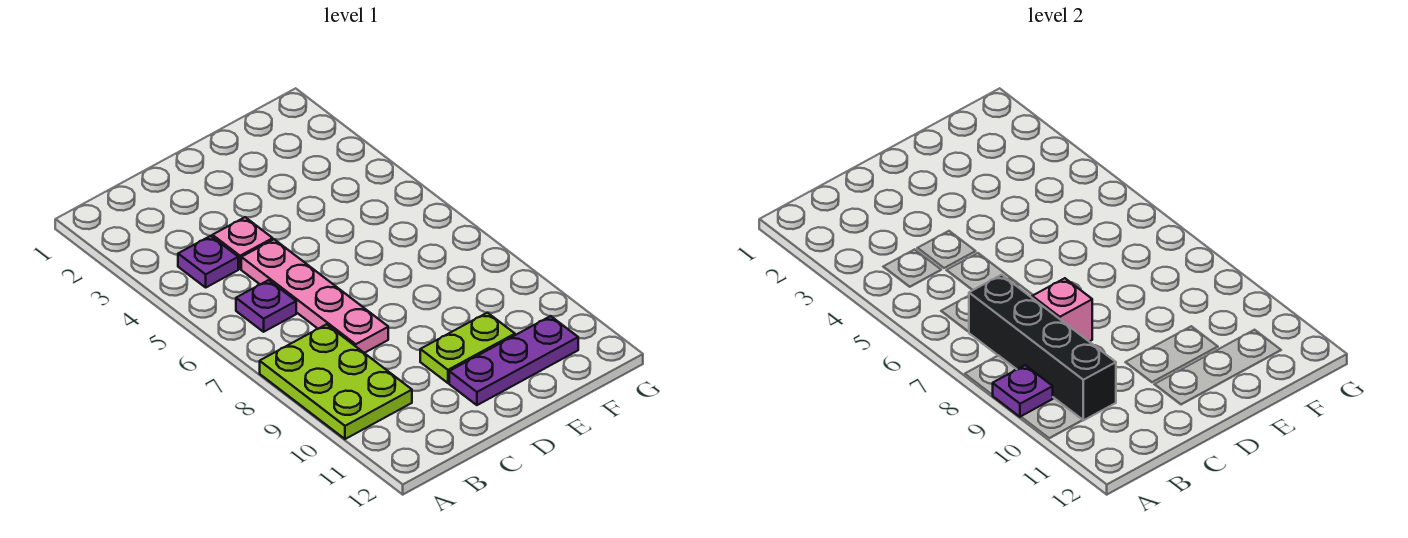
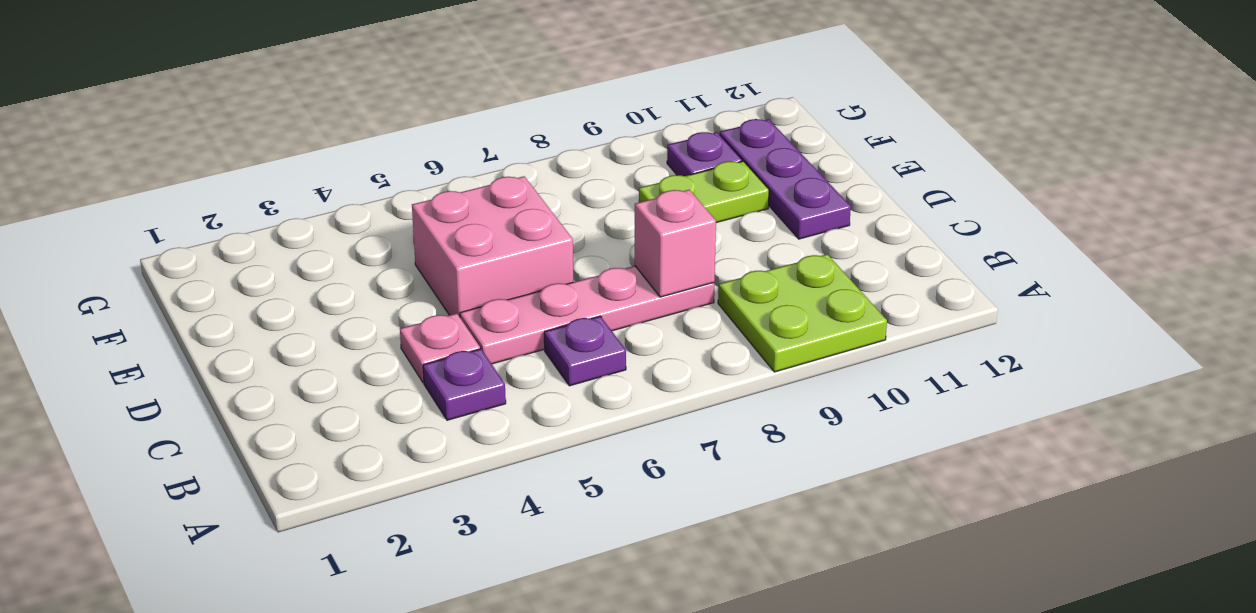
lime 2x3 plate [260,324,412,439] -> lime 2x2 plate [718,254,887,372]
purple 1x1 plate [993,365,1053,417] -> purple 1x1 plate moved to [667,132,742,176]
black 1x4 brick [969,275,1116,420] -> none
none -> pink 2x2 brick [412,176,573,317]
lime 1x2 plate [420,313,515,383] -> lime 1x2 plate turned to [639,161,769,223]

